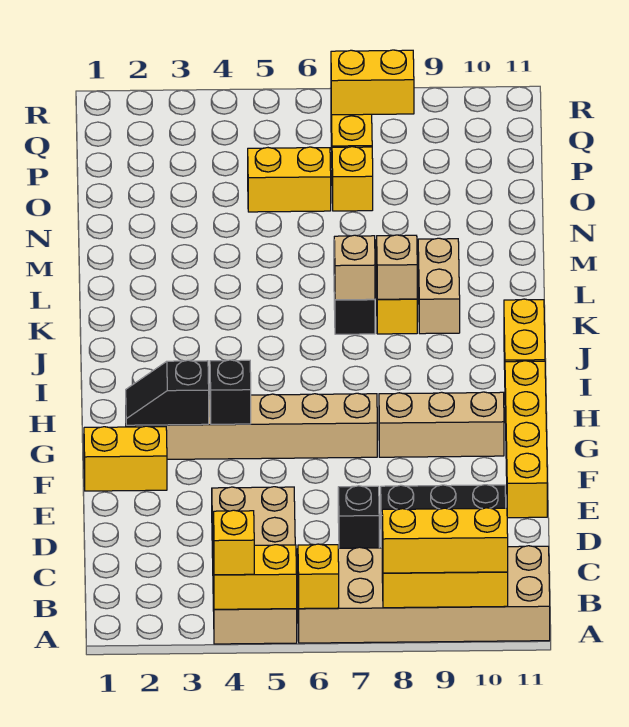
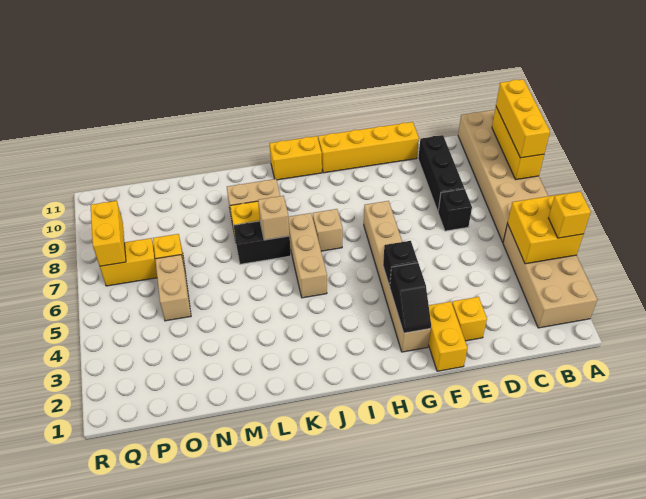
tan 2x4 brick [212,487,297,644] -> tan 2x4 brick turned to [503,224,597,328]
yellow 1x2 brick [214,545,297,609] -> yellow 2x2 brick [508,194,583,264]
yellow 1x1 brick [298,544,339,609] -> yellow 1x1 brick moved to [452,297,487,341]
tan 1x3 brick [379,392,504,457] -> tan 1x3 brick moved to [288,213,327,298]
tan 1x1 brick [377,235,417,299] -> tan 1x1 brick moved to [313,209,343,251]
yellow 1x2 brick [248,147,331,212] -> tan 1x2 brick [155,255,191,321]

